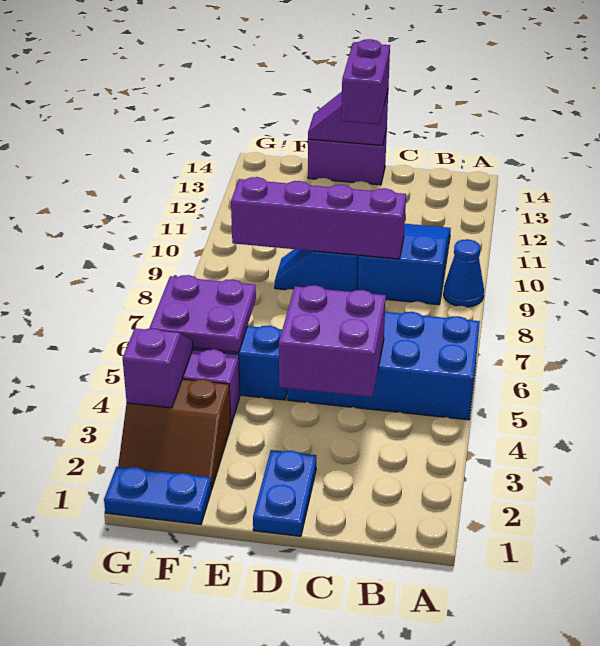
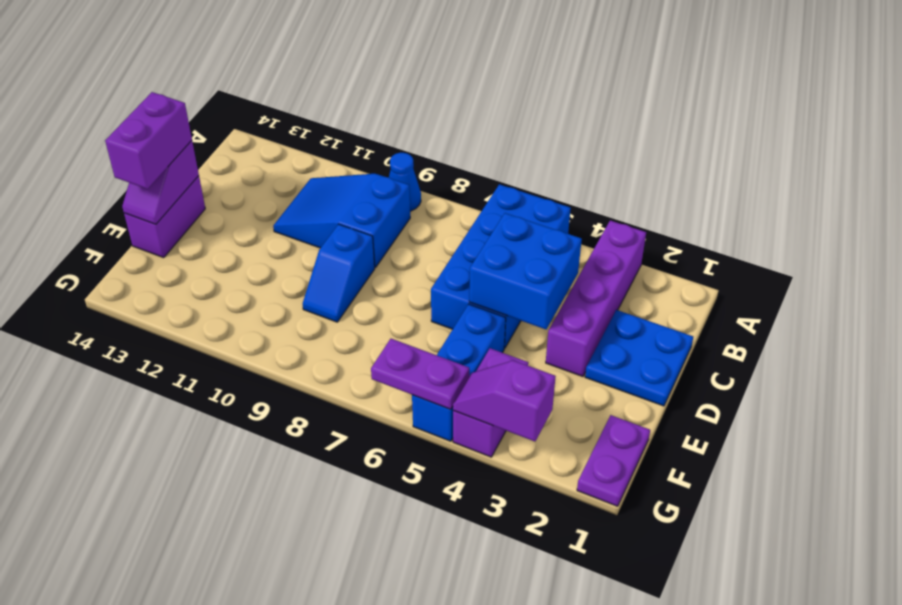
purple 2x2 brick [279,285,386,397] -> blue 2x2 brick [469,213,582,329]
purple 1x4 brick [231,177,406,259] -> purple 1x4 brick moved to [546,220,646,377]
blue 1x2 plate [253,450,316,536] -> blue 2x2 plate [585,310,693,406]
purple 1x2 brick [341,39,390,124] -> purple 1x2 brick turned to [105,92,192,189]
blue 1x2 plate [104,467,211,524] -> purple 1x2 plate [577,415,650,506]
brown 2x2 slope [118,379,231,490] -> none
purple 2x2 plate [149,275,256,352] -> purple 1x2 plate [371,339,469,409]

